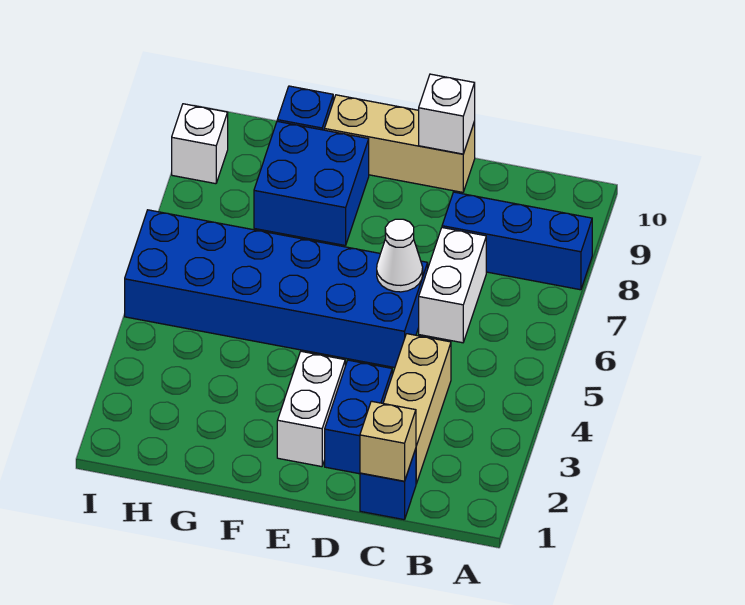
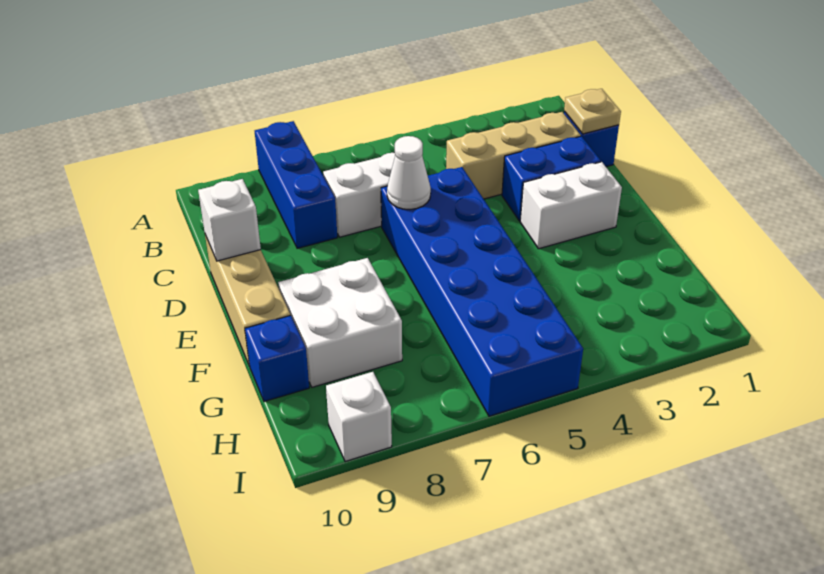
tan 1x1 brick [360,401,416,481] -> tan 1x1 plate [564,89,621,134]
blue 2x2 brick [254,121,369,246] -> white 2x2 brick [278,258,402,387]

